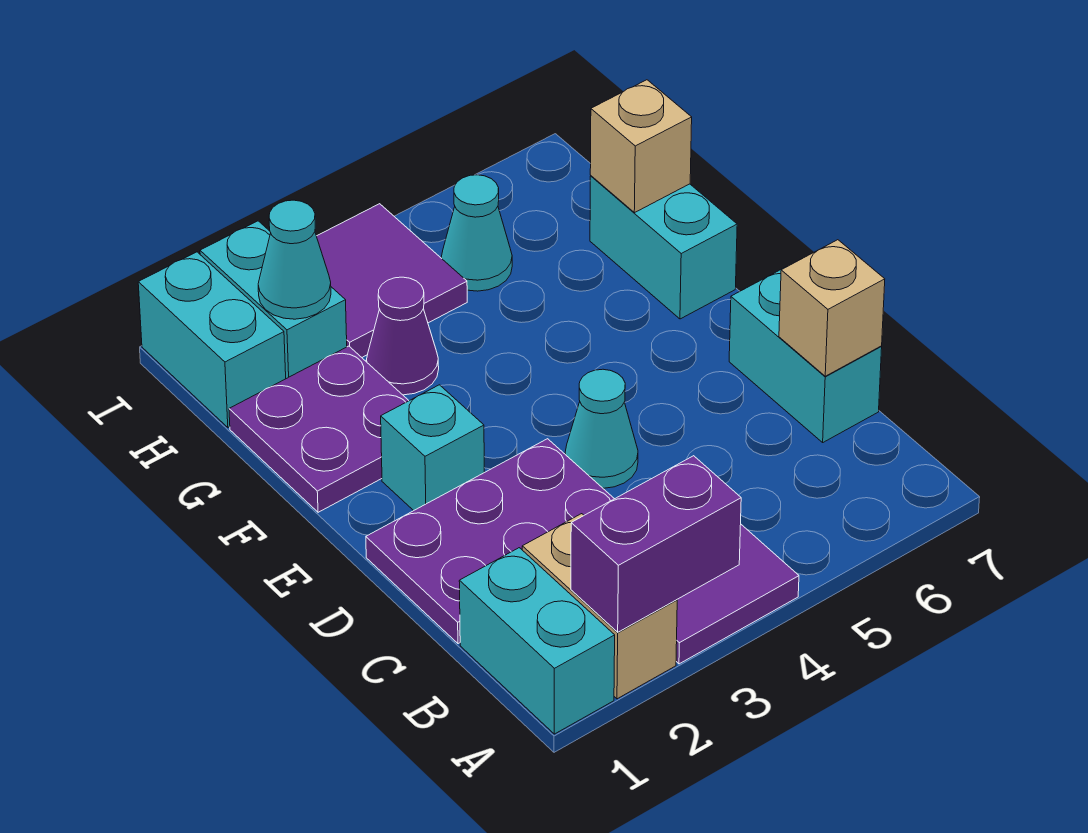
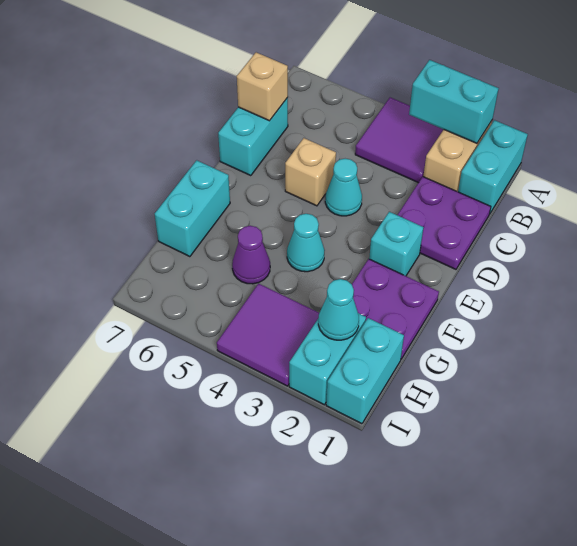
purple 1x2 brick [571,456,741,632] -> cyan 1x2 brick [409,60,499,143]
purple 2x3 plate [366,439,614,644] -> purple 2x2 plate [398,177,491,269]
purple 1x1 cone [366,277,439,395] -> purple 1x1 cone moved to [232,226,270,284]
tan 1x1 brick [590,80,692,213] -> tan 1x1 brick moved to [285,138,336,206]
cyan 1x1 cone [441,175,512,291] -> cyan 1x1 cone moved to [287,214,325,272]

